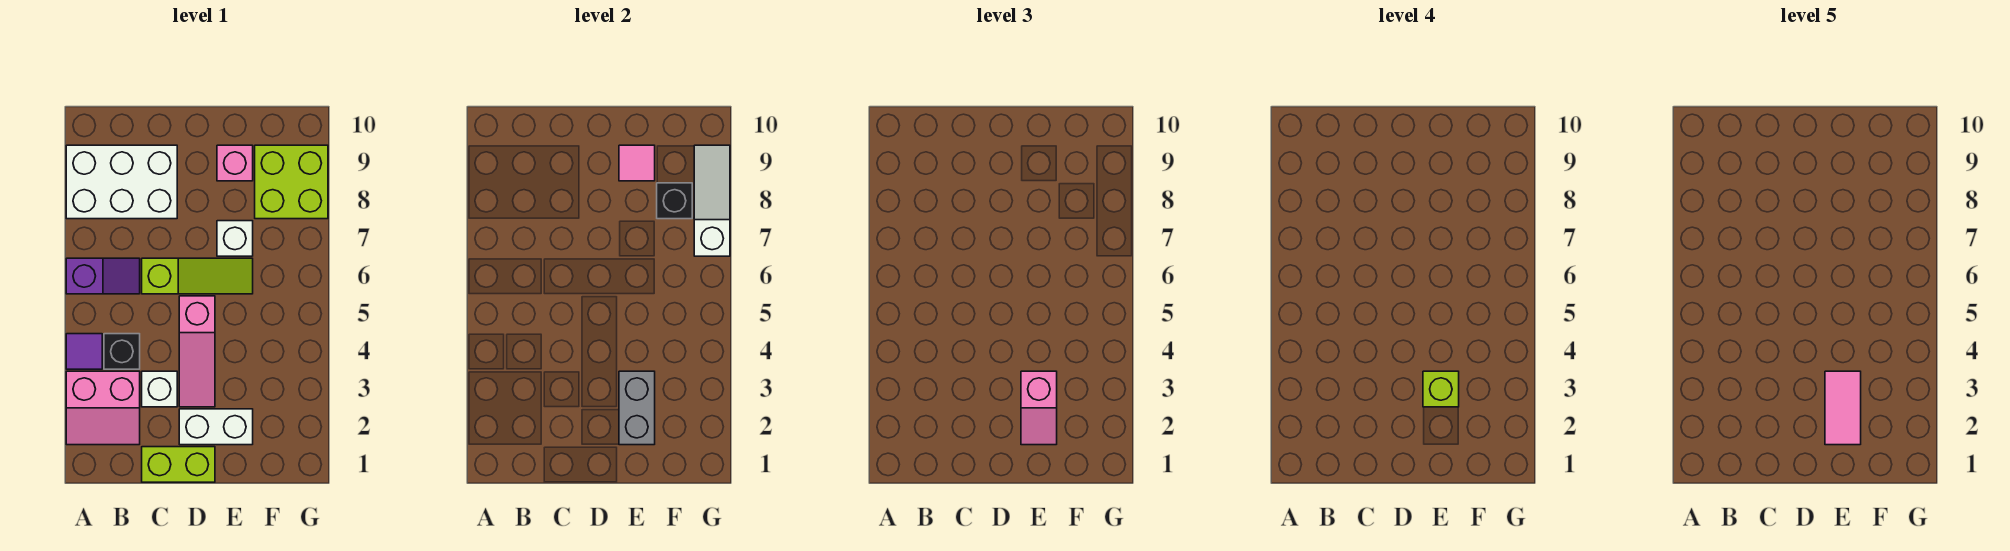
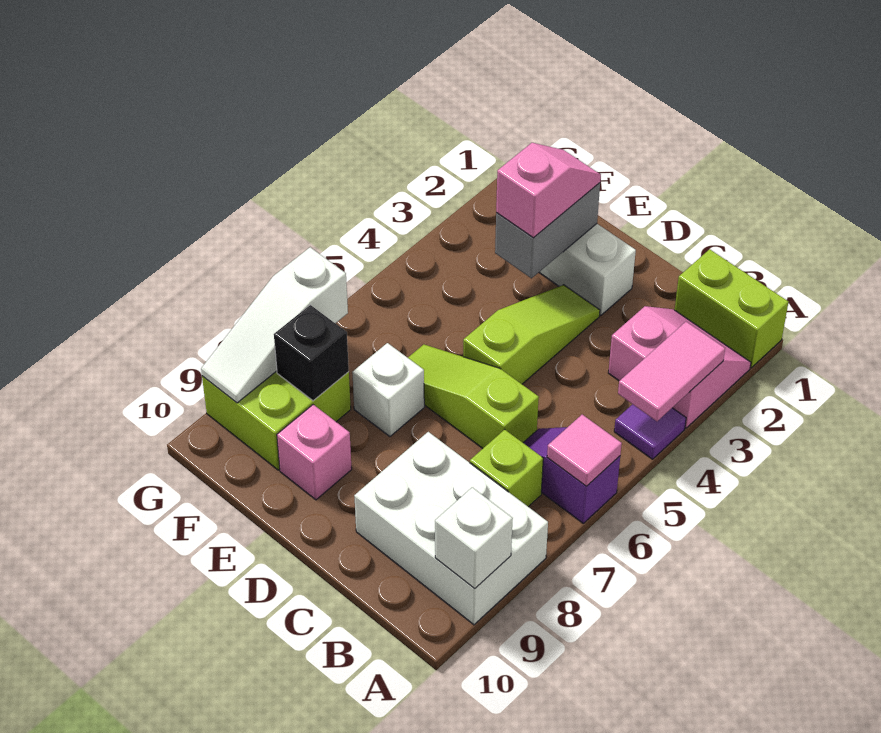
black 1x1 brick [104,334,140,369] -> none
lime 1x2 brick [142,447,215,482] -> lime 1x2 brick moved to [675,249,788,368]
white 1x1 brick [142,371,177,407] -> white 1x1 brick moved to [435,487,513,589]
pink 1x3 slope [179,296,215,407] -> lime 1x3 slope [463,285,600,384]
pink 1x2 tile [1825,371,1861,445] -> pink 1x2 tile moved to [618,322,725,421]
lime 1x1 brick [1423,371,1459,407] -> lime 1x1 brick moved to [470,430,543,507]
pink 1x1 tile [619,145,655,181] -> pink 1x1 tile moved to [547,415,622,486]

